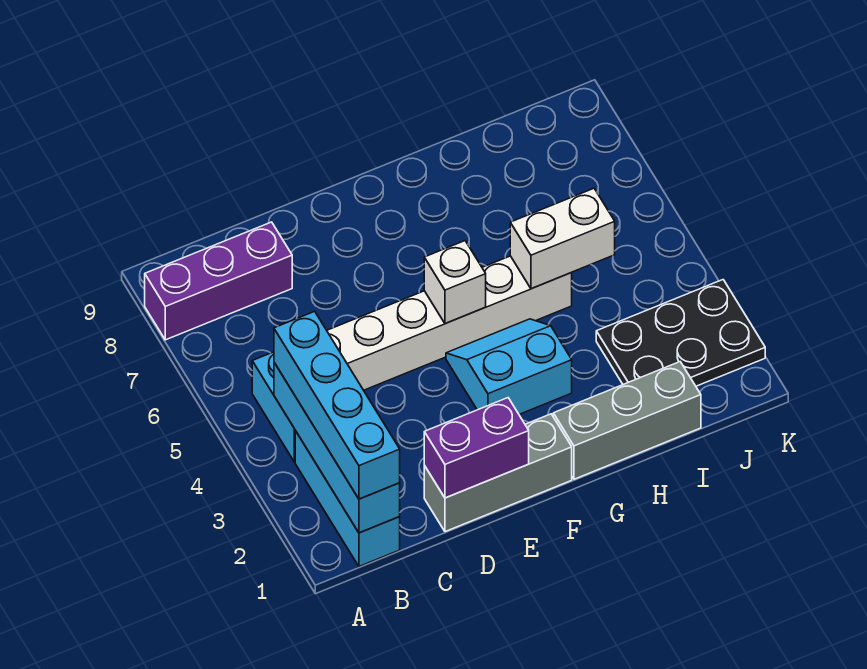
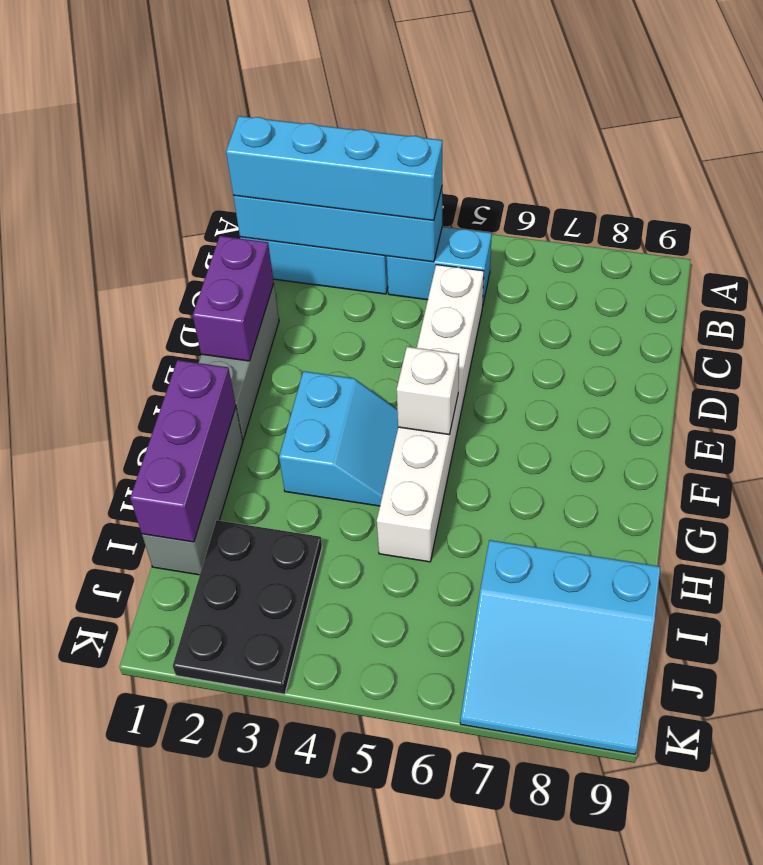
purple 1x3 brick [145,222,292,340] -> purple 1x3 brick moved to [130,360,236,542]
white 1x2 brick [510,188,615,289] -> none
none -> cyan 3x3 slope [460,540,660,754]

